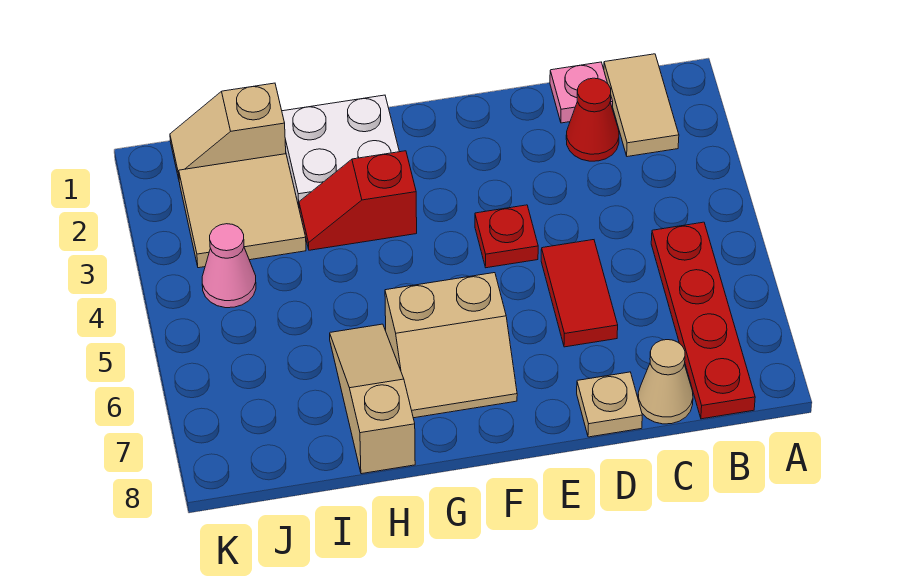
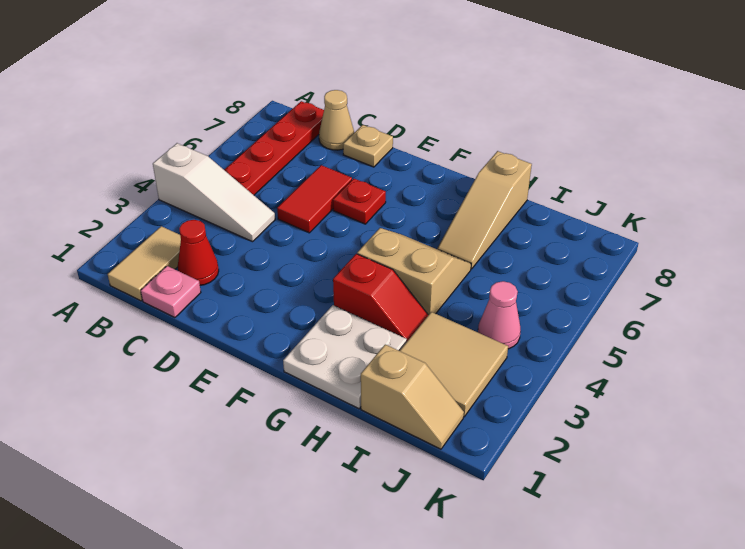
none -> white 1x3 slope [153,143,275,242]
red 1x1 plate [475,205,538,268] -> red 1x1 plate moved to [333,179,386,224]
tan 2x2 slope [385,273,517,418] -> tan 2x2 slope moved to [357,228,471,315]

